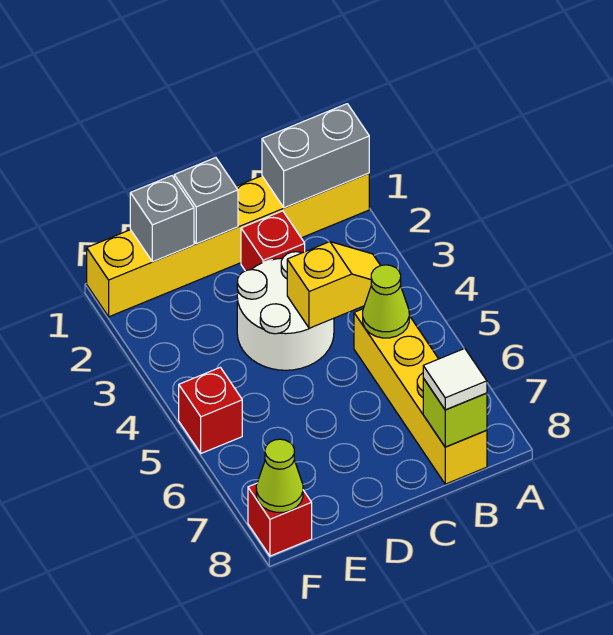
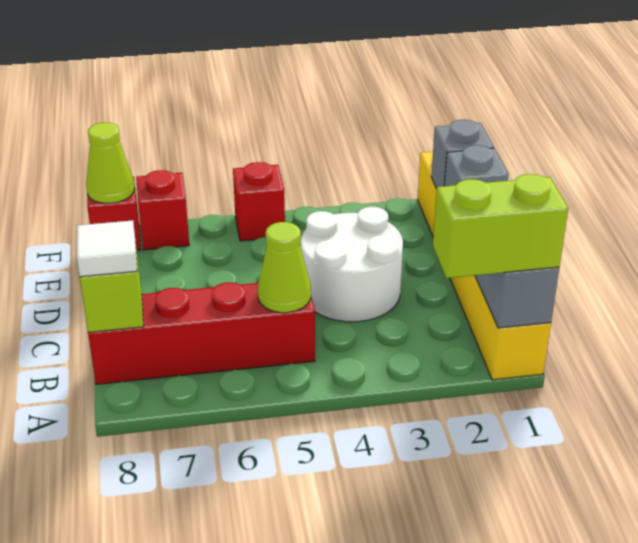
none -> lime 1x2 brick [433,174,568,278]
yellow 1x2 slope [287,242,381,328] -> none
yellow 1x4 brick [354,309,487,484] -> red 1x4 brick [88,283,315,384]
red 1x1 brick [241,211,305,271] -> red 1x1 brick moved to [136,170,189,250]

